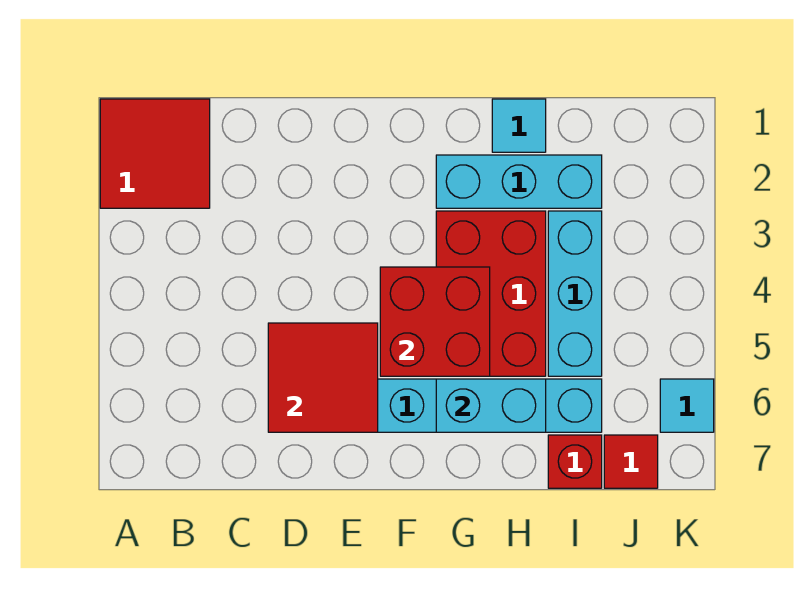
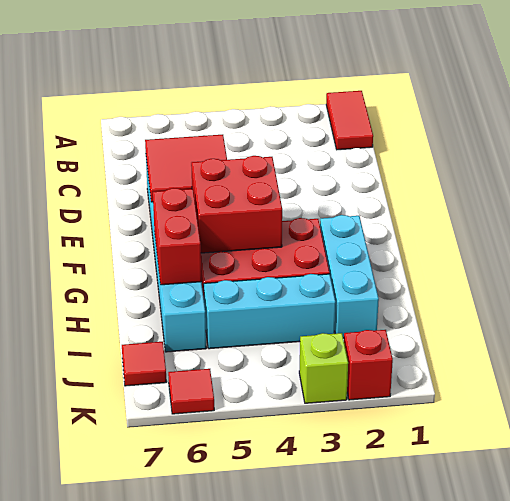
red 2x2 tile [100,99,210,208] -> red 1x2 tile [326,91,373,150]
cyan 1x2 brick [436,379,546,432] -> red 1x2 brick [153,188,201,285]
cyan 1x1 tile [492,99,546,152] -> none
red 1x1 brick [548,435,602,488] -> red 1x1 brick moved to [344,330,393,400]
none -> lime 1x1 brick [299,333,348,403]
cyan 1x1 tile [660,379,714,432] -> red 1x1 tile [168,369,214,414]

